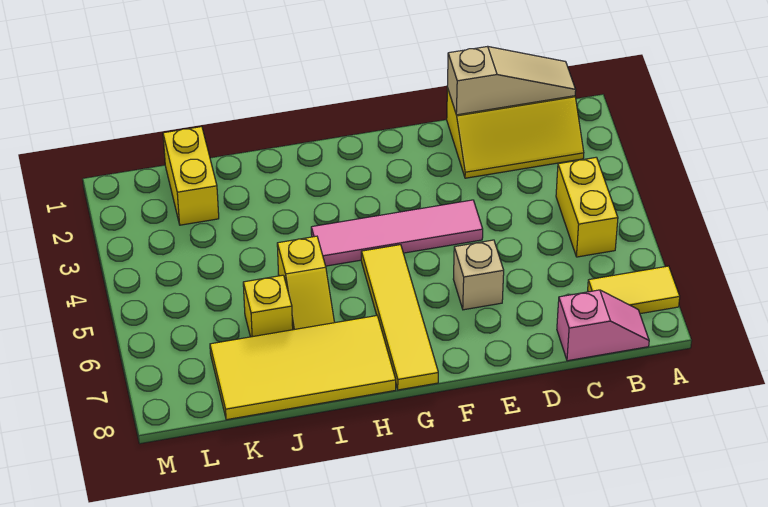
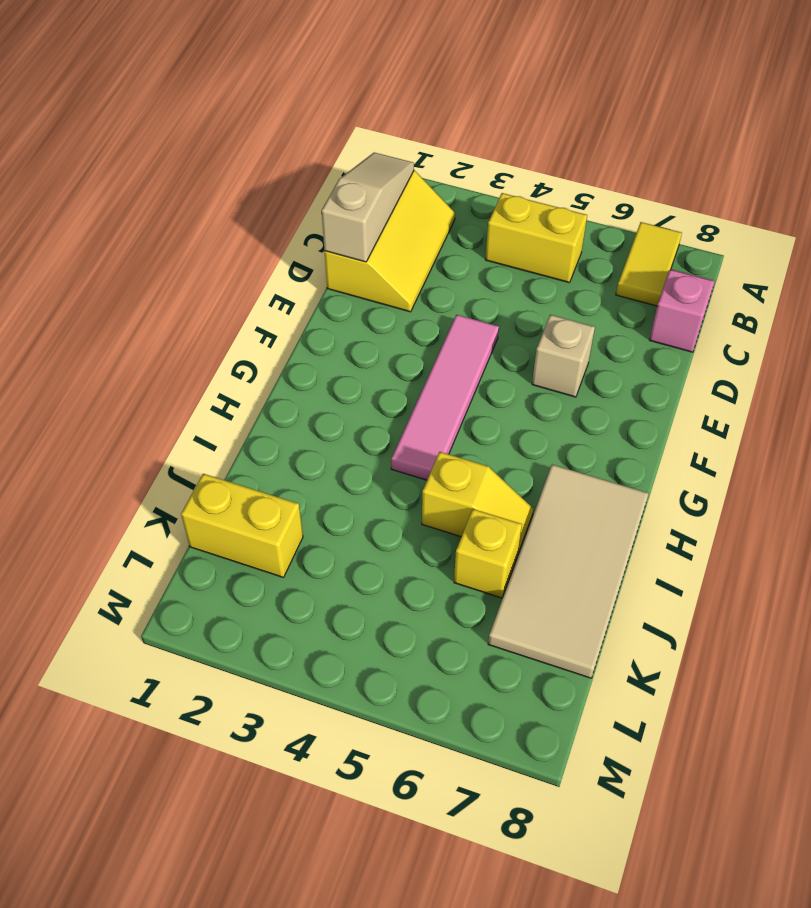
yellow 1x4 tile [361,245,438,390] -> none
yellow 2x4 tile [210,316,396,420] -> tan 2x4 tile [488,465,649,678]

